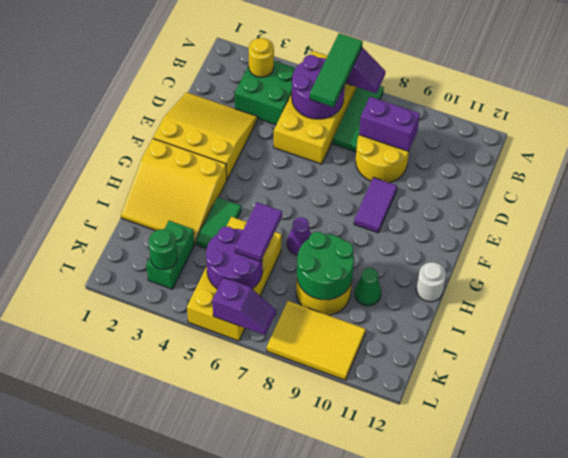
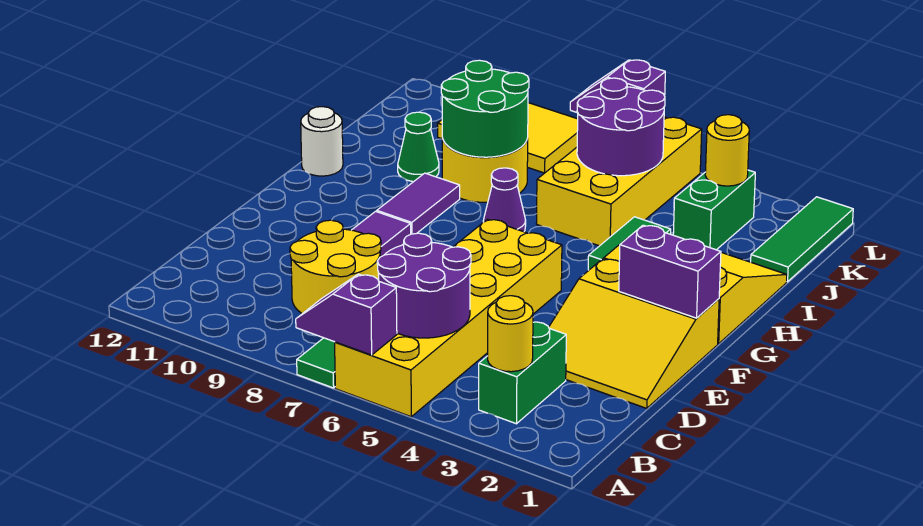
yellow 2x4 brick [274,51,357,164] -> yellow 2x6 brick [335,219,562,417]
green 1x3 tile [310,33,363,107] -> green 1x3 tile moved to [751,197,853,282]
green 2x2 brick [235,61,296,125] -> green 1x2 brick [479,322,566,424]
purple 1x2 brick [359,97,420,151] -> purple 1x2 brick moved to [619,225,721,318]
purple 1x2 tile [235,202,282,262] -> purple 1x2 tile moved to [377,173,460,234]
green 1x1 round brick [149,229,177,270] -> yellow 1x1 round brick [705,115,749,186]

